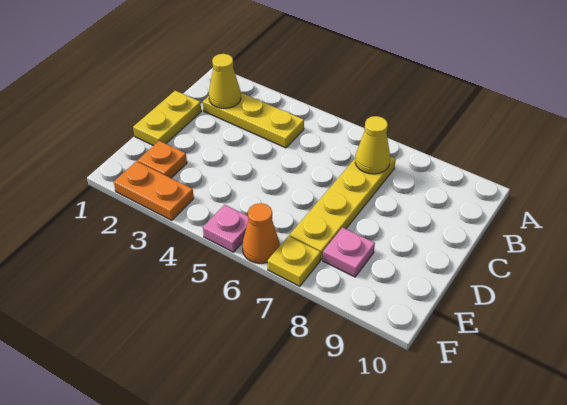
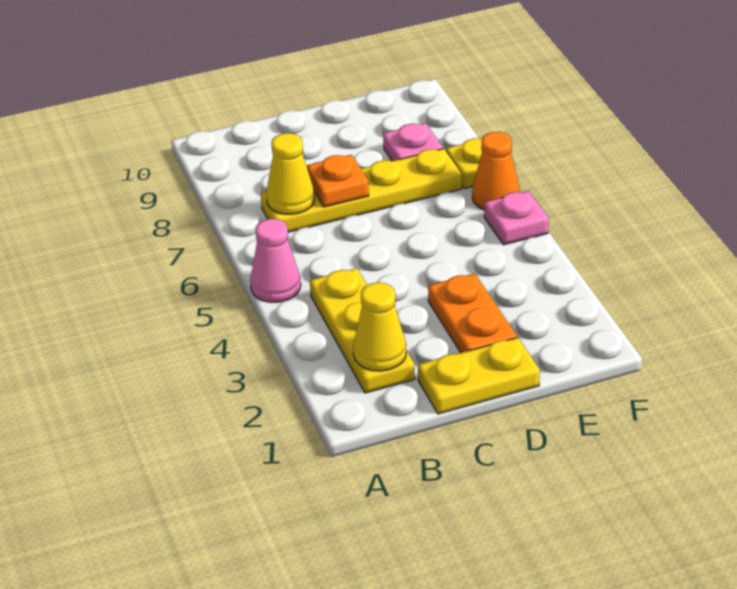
none -> pink 1x1 cone [250,219,301,302]
orange 1x1 plate [138,141,187,178] -> orange 1x1 plate moved to [307,155,369,207]
orange 1x2 plate [114,161,194,220] -> orange 1x2 plate moved to [428,274,517,353]

